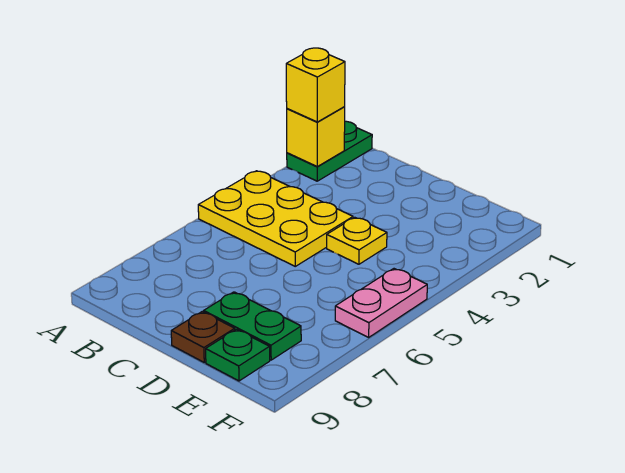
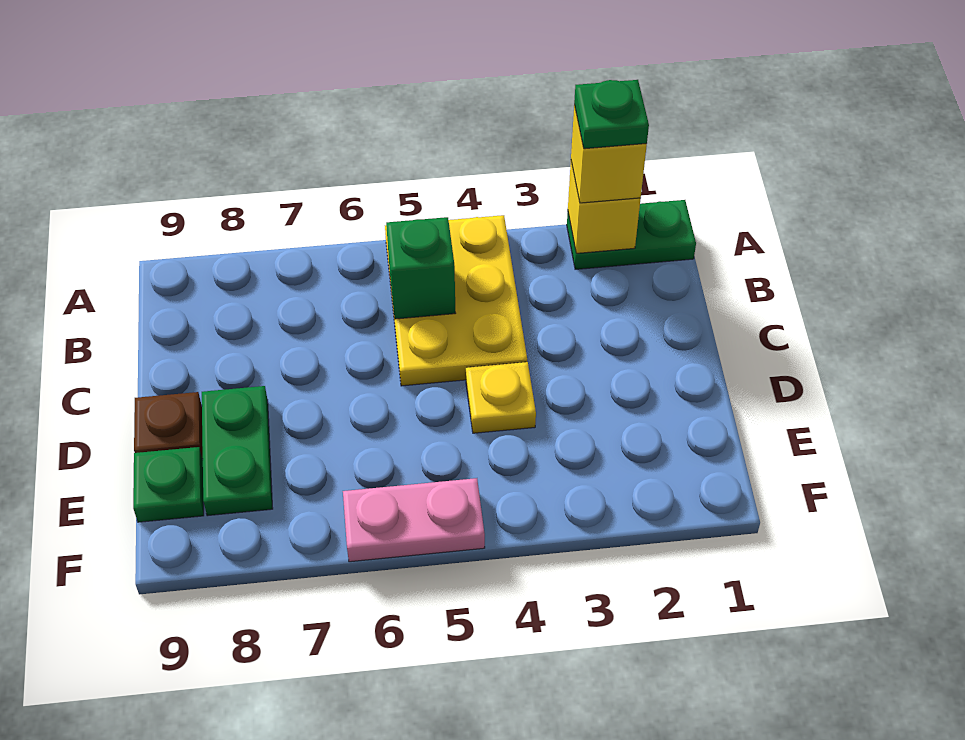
none -> green 1x1 plate [574,80,649,149]
none -> green 1x1 brick [386,217,455,319]

